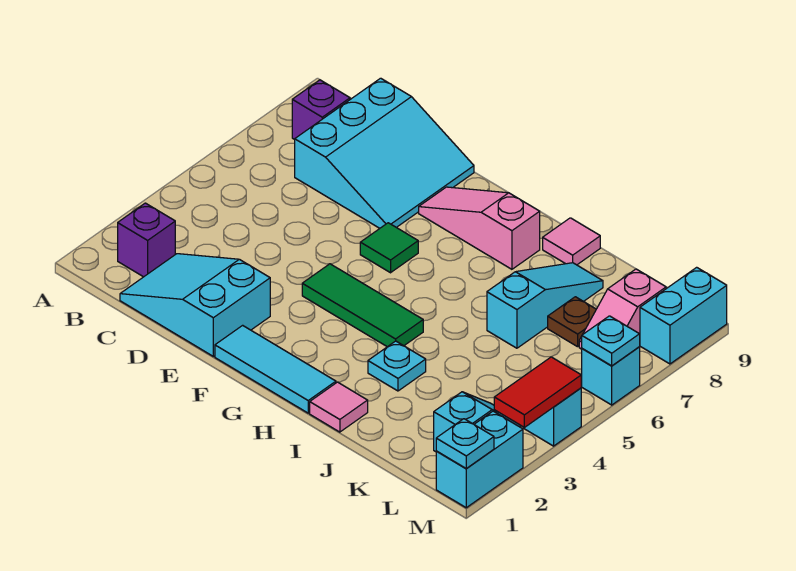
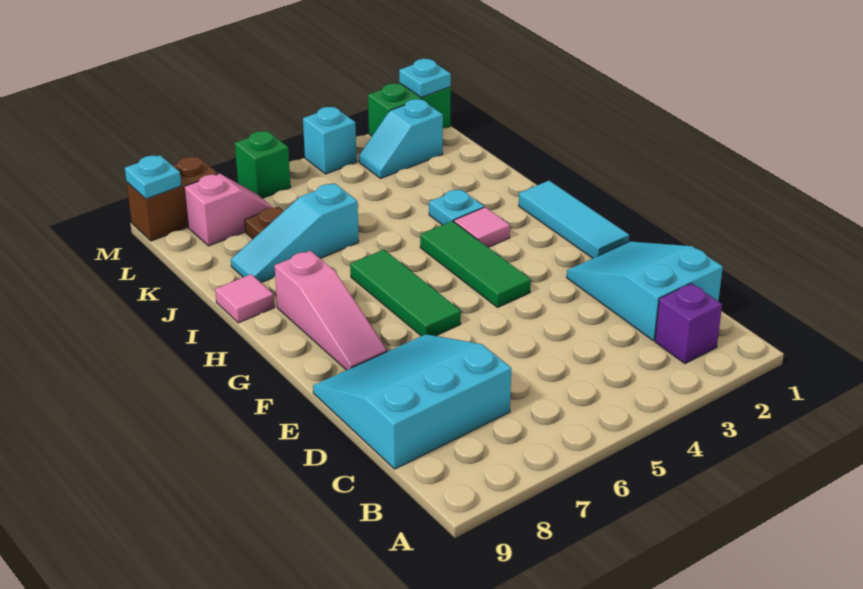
purple 1x1 brick [292,80,350,140] -> none
cyan 2x3 slope [120,254,270,356] -> cyan 2x3 slope turned to [567,241,723,341]
green 1x1 tile [360,223,418,273] -> green 1x3 tile [350,250,461,336]
pink 1x1 tile [310,382,368,432] -> pink 1x1 tile moved to [454,207,510,247]
cyan 1x2 brick [436,411,523,508] -> green 1x2 brick [368,83,451,136]
red 1x2 tile [494,357,581,427] -> none
cyan 1x1 brick [581,347,640,405] -> green 1x1 brick [235,131,291,198]
cyan 1x1 plate [582,316,640,366] -> cyan 1x1 plate moved to [125,155,181,199]
cyan 1x2 brick [640,267,727,364] -> brown 1x2 brick [127,156,218,241]

